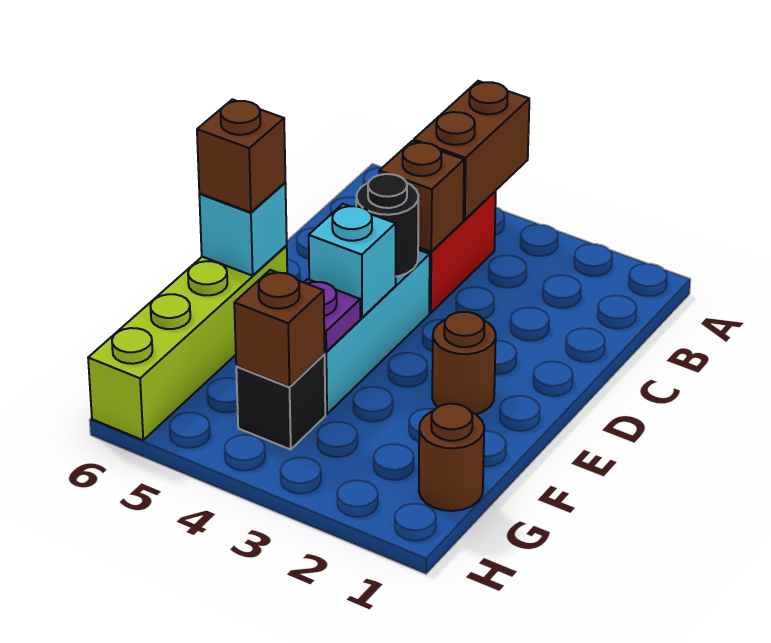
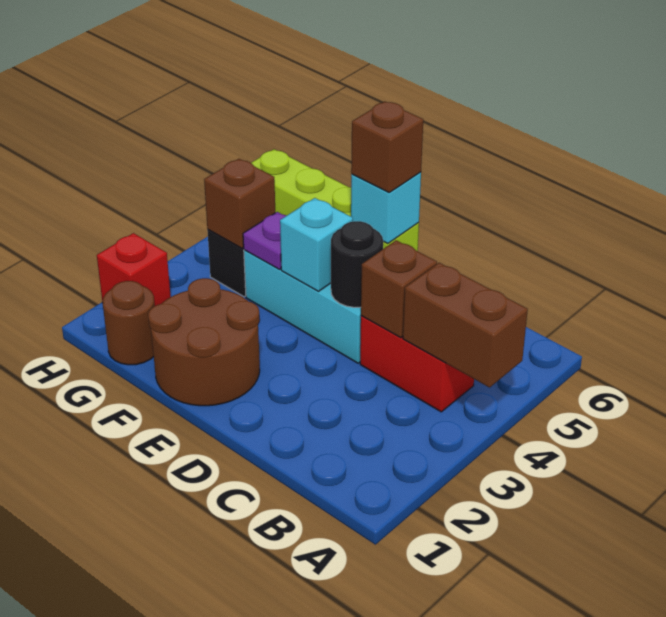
brown 1x1 round brick [432,312,496,414] -> brown 2x2 round brick [148,278,260,406]
none -> red 1x1 brick [97,233,171,306]

